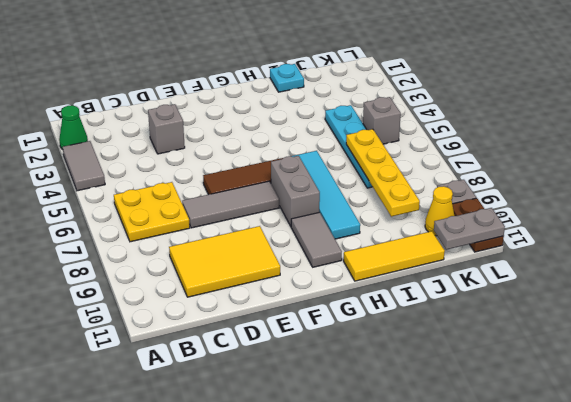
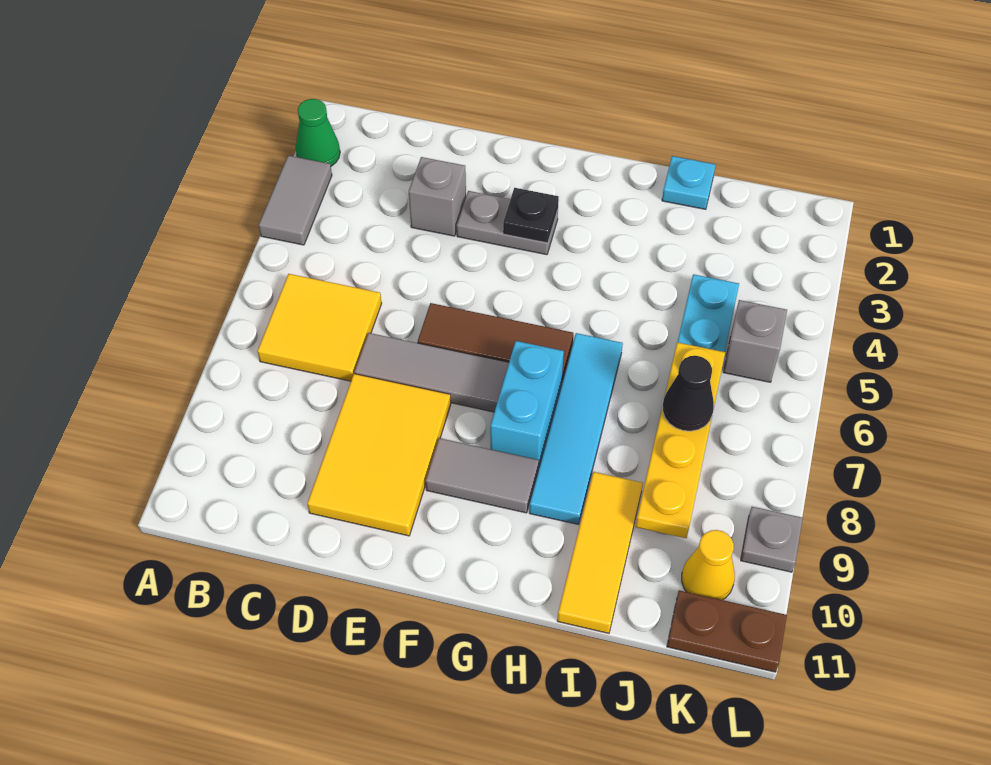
yellow 2x2 plate [114,182,190,242] -> yellow 2x2 tile [257,274,382,381]
yellow 2x3 tile [169,226,280,297] -> yellow 2x3 tile turned to [307,374,451,536]
none -> black 1x1 plate [503,188,559,243]
grey 1x2 brick [271,156,320,226] -> cyan 1x2 brick [490,341,564,468]
grey 1x2 tile [291,212,342,267] -> grey 1x2 tile turned to [426,438,539,513]
yellow 1x3 tile [344,231,445,281] -> yellow 1x3 tile turned to [557,472,643,633]
none -> black 1x1 cone [663,356,714,431]
grey 1x2 plate [434,208,505,250] -> grey 1x2 plate moved to [457,191,558,255]
brown 1x2 plate [452,198,504,252] -> brown 1x2 plate turned to [667,590,787,672]

